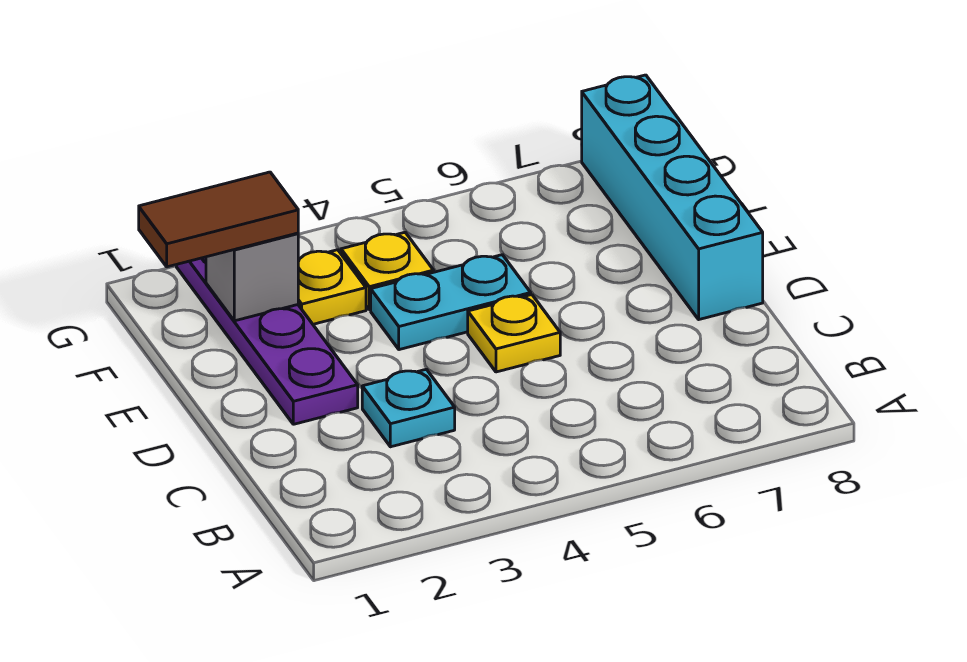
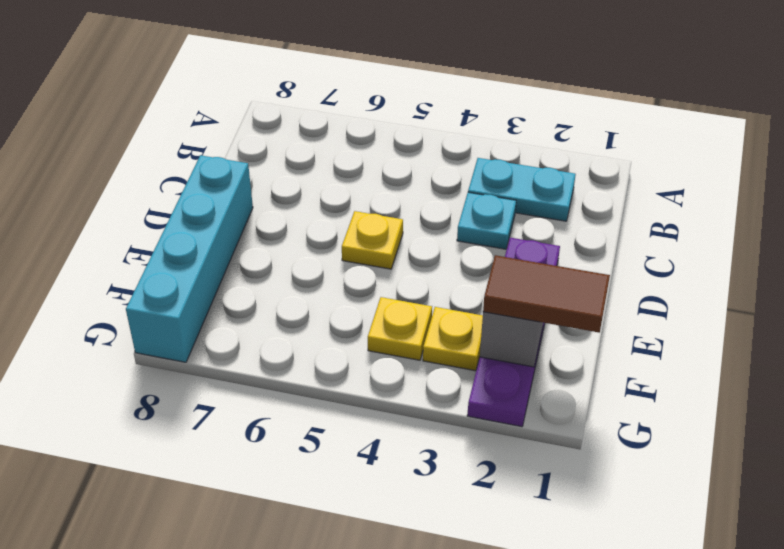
cyan 1x2 plate [371,255,531,350] -> cyan 1x2 plate moved to [468,158,576,221]

